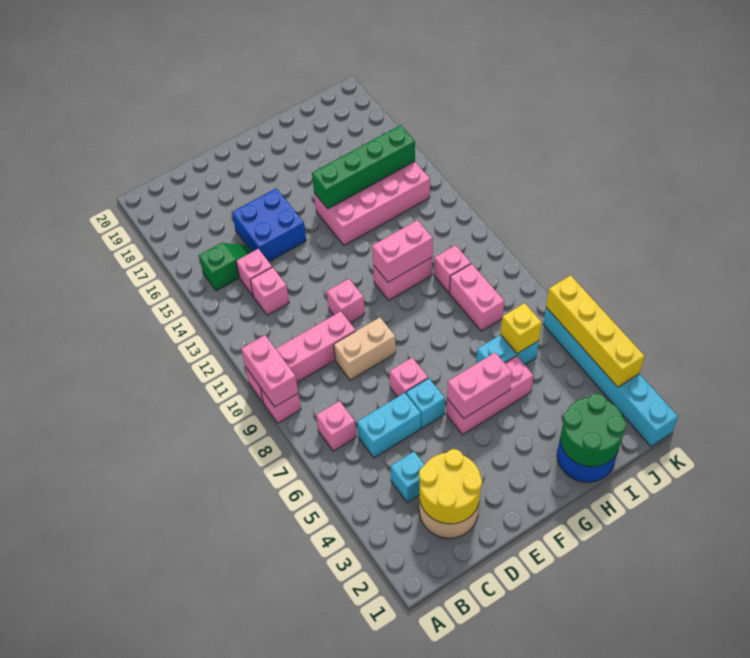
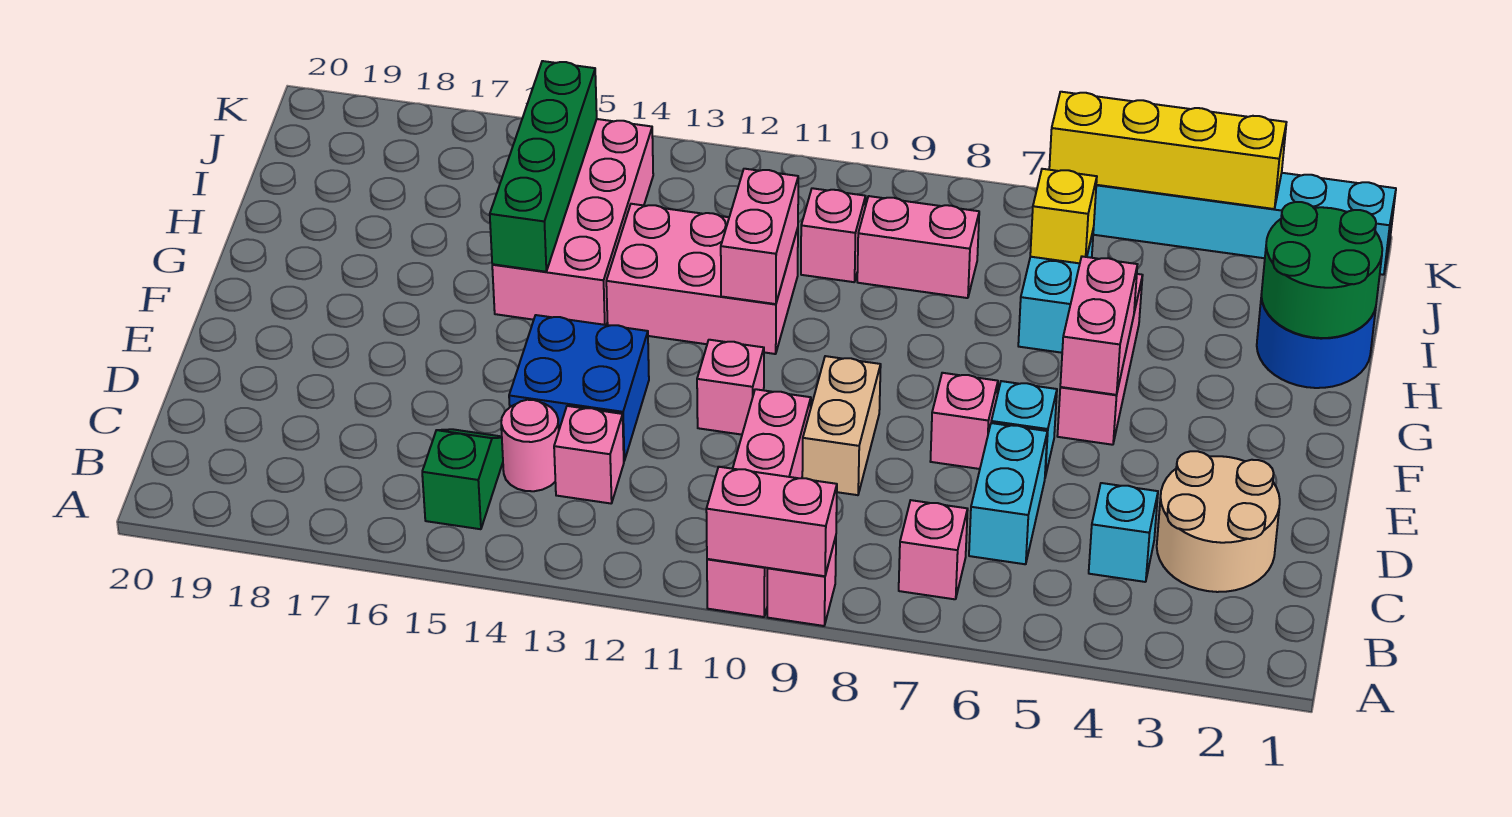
yellow 2x2 round brick [419,449,482,524] -> none
pink 1x1 brick [236,249,272,296] -> pink 1x1 round brick [501,400,559,491]
blue 2x2 brick [232,188,306,262] -> blue 2x2 brick moved to [509,315,649,461]
pink 1x2 brick [373,257,432,300] -> pink 2x3 brick [606,204,798,354]

